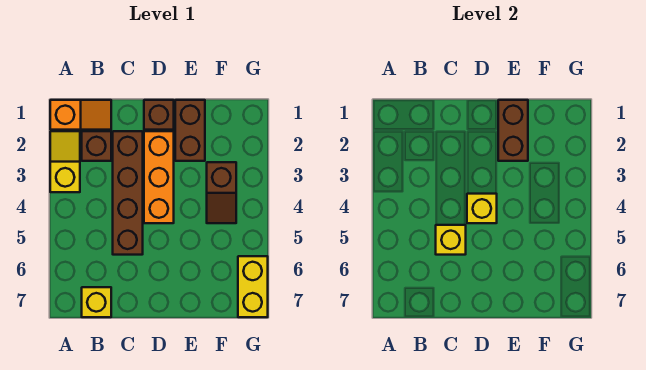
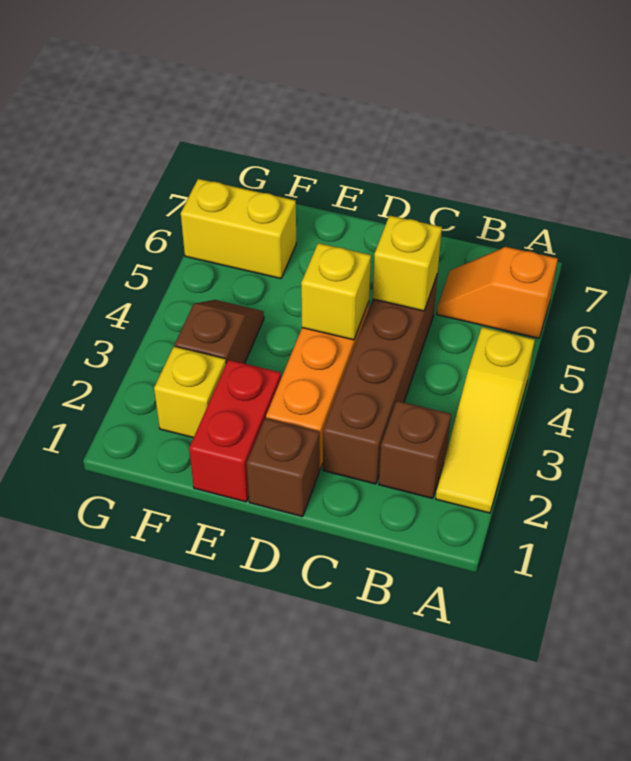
orange 1x2 slope [50,100,111,130] -> orange 1x2 slope moved to [437,247,558,338]
yellow 1x2 slope [50,131,80,192] -> yellow 1x3 slope [436,327,535,513]
yellow 1x1 brick [82,287,111,317] -> yellow 1x1 brick moved to [154,347,226,438]
brown 1x2 brick [175,100,205,161] -> red 1x2 brick [189,360,281,502]
brown 1x2 brick [498,100,528,161] -> none
yellow 1x2 brick [238,256,268,317] -> yellow 1x2 brick turned to [181,179,296,279]

